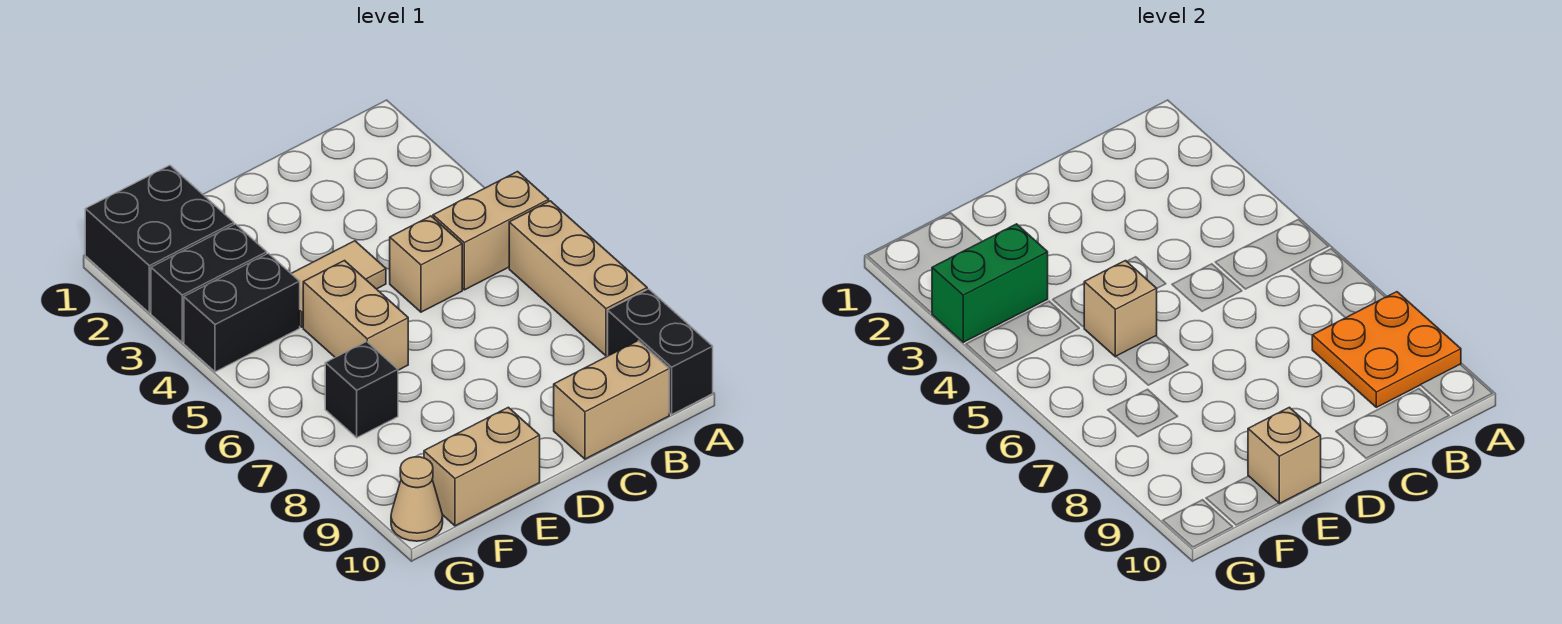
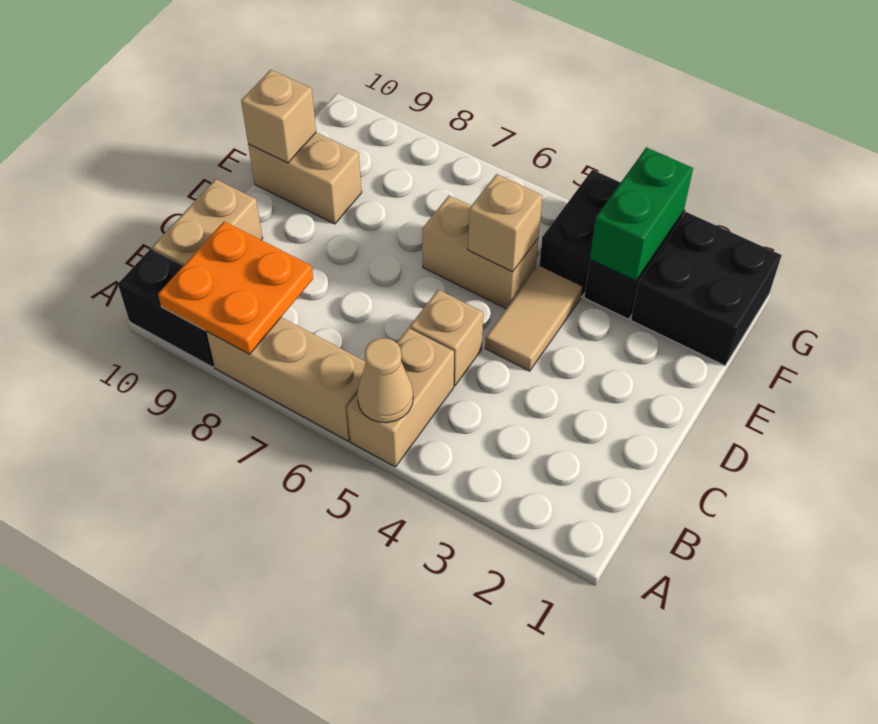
tan 1x2 brick [424,407,540,526] -> tan 1x2 brick turned to [248,133,362,224]
black 1x1 brick [325,341,398,438] -> none
tan 1x1 cone [391,457,443,541] -> tan 1x1 cone moved to [357,338,413,423]

